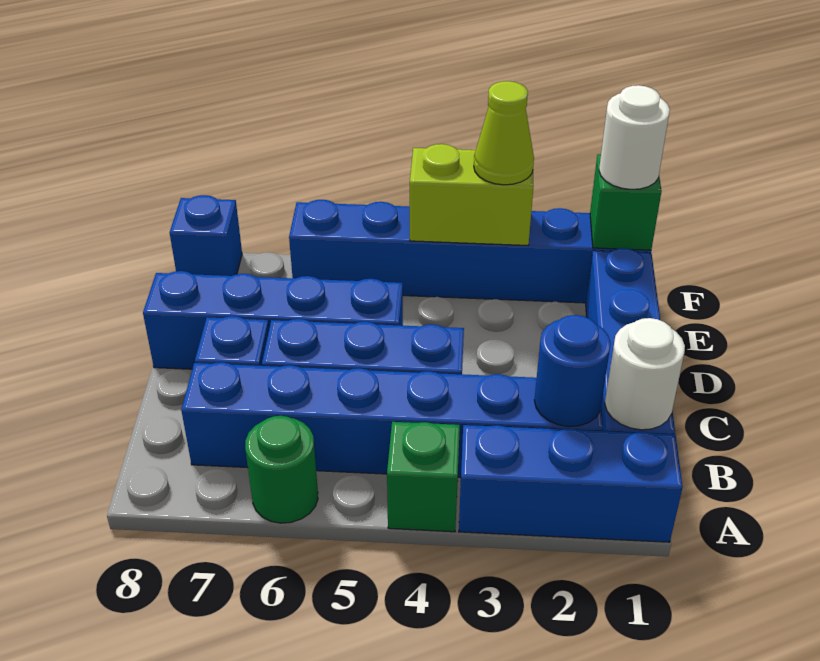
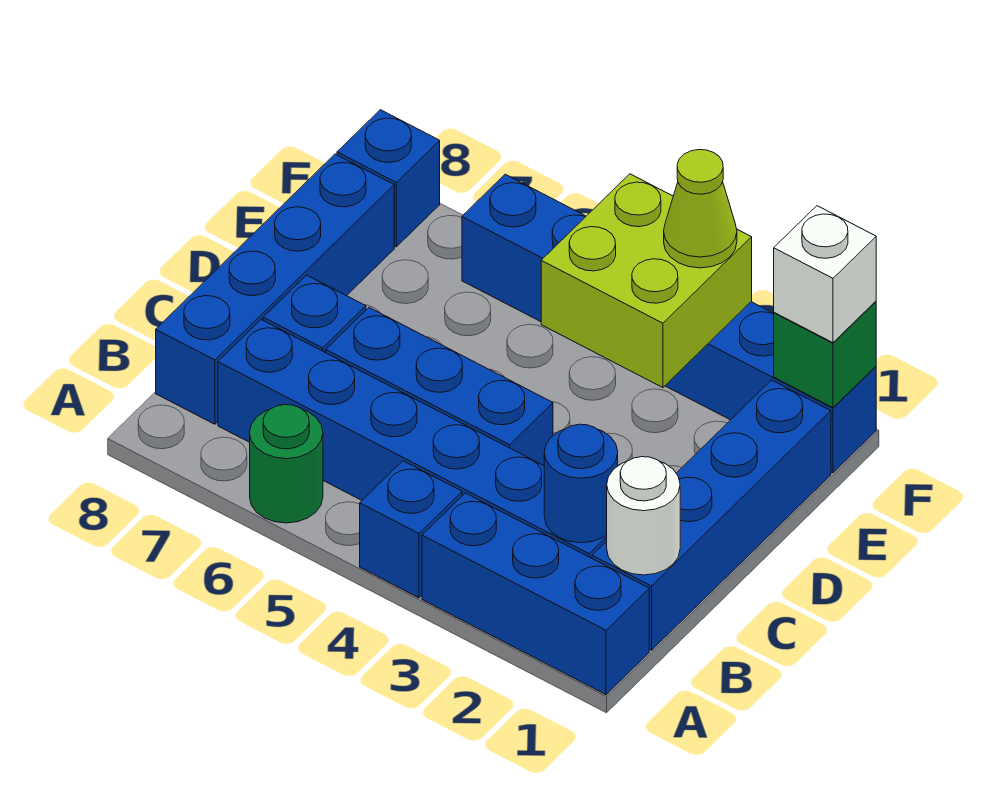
green 1x1 brick [387,422,460,532] -> blue 1x1 brick [360,461,462,598]
blue 1x4 brick [143,271,403,369] -> blue 1x4 brick turned to [156,154,394,424]
white 1x1 round brick [599,85,670,189] -> white 1x1 brick [774,206,876,343]
lime 1x2 brick [410,144,534,245] -> lime 2x2 brick [541,174,752,388]

